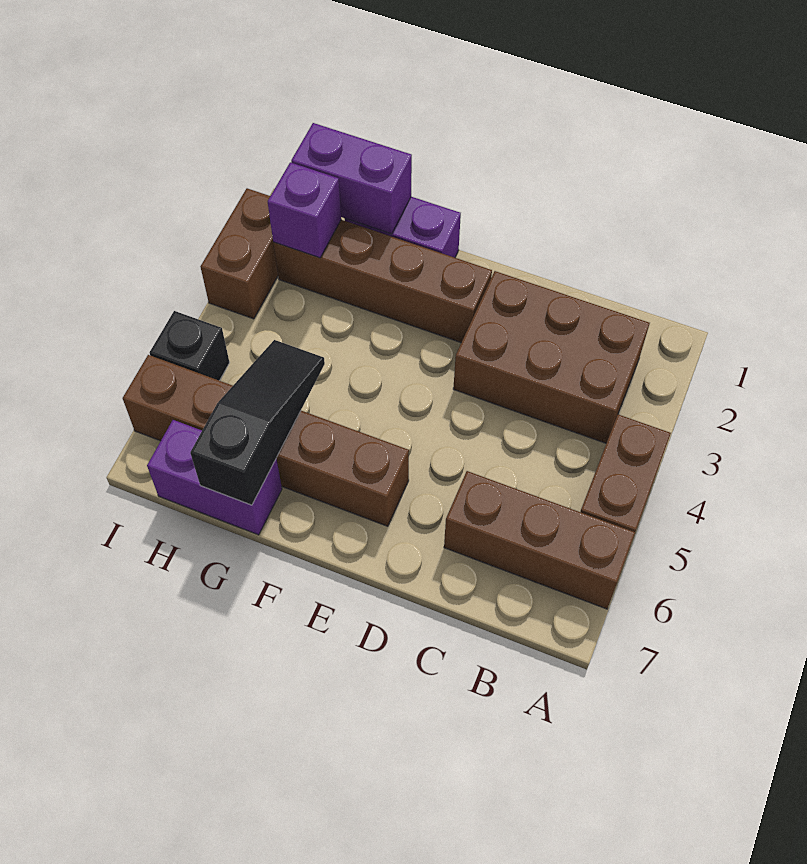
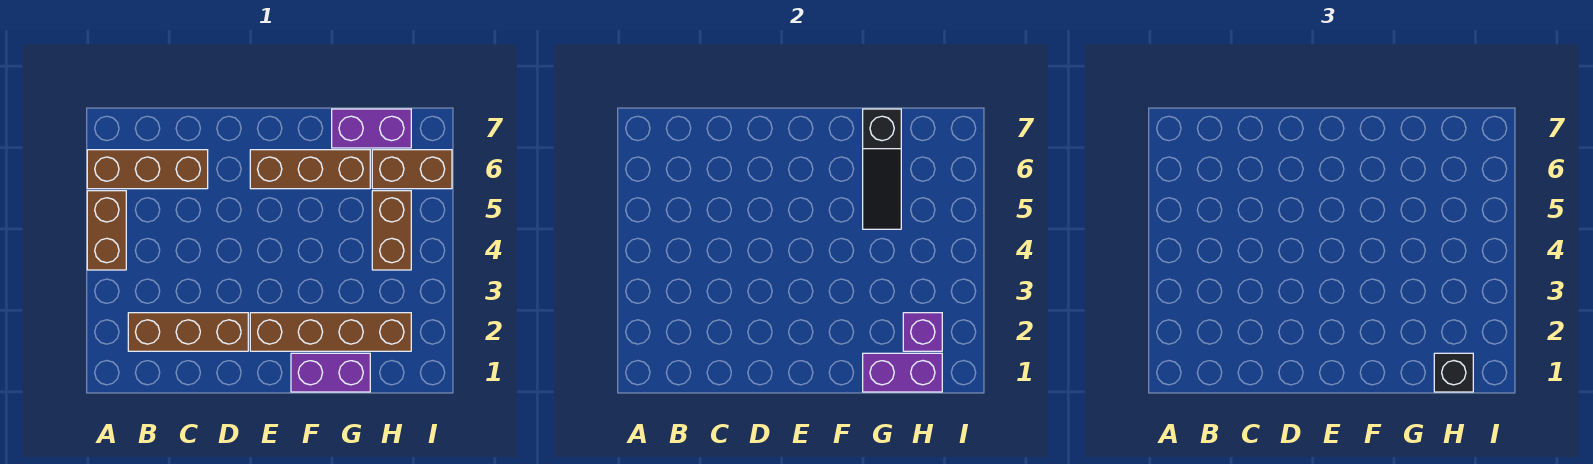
brown 2x3 brick [453,271,650,443] -> brown 1x3 brick [128,313,248,351]
brown 1x2 brick [200,188,278,319] -> brown 1x2 brick moved to [372,191,411,270]
black 1x1 brick [150,311,230,381] -> black 1x1 brick moved to [1434,353,1473,392]

